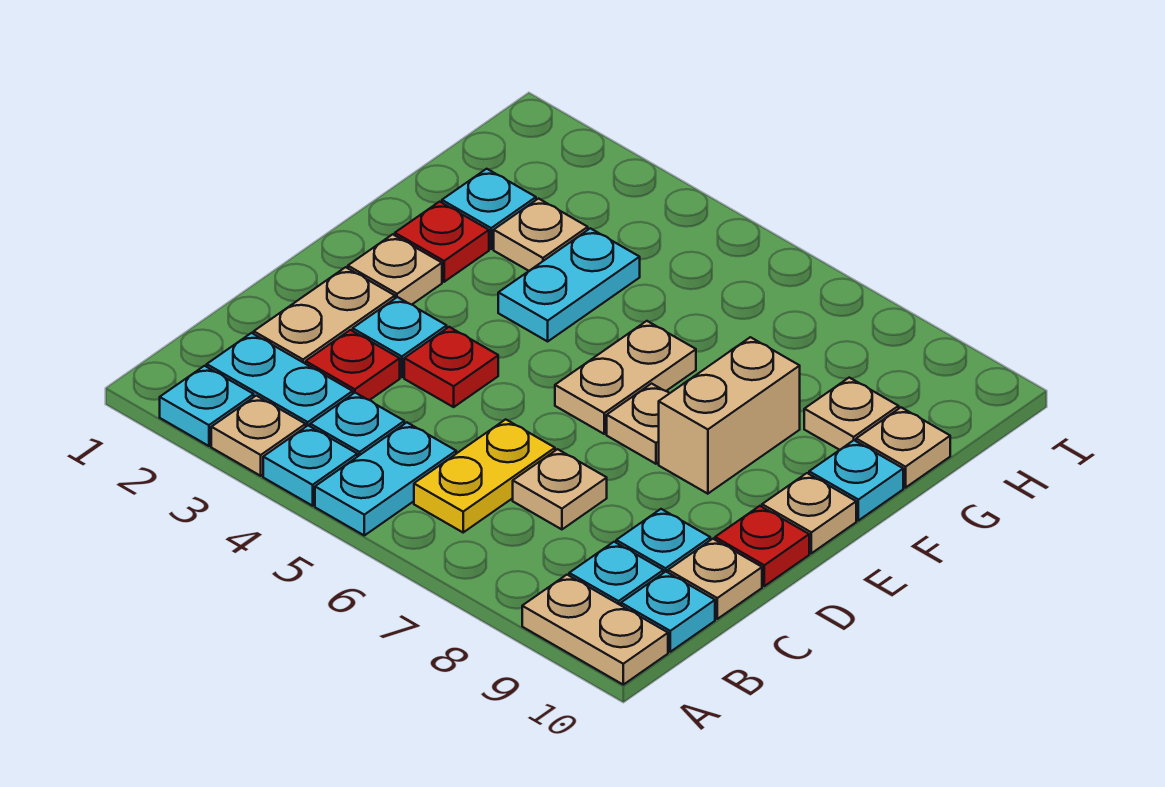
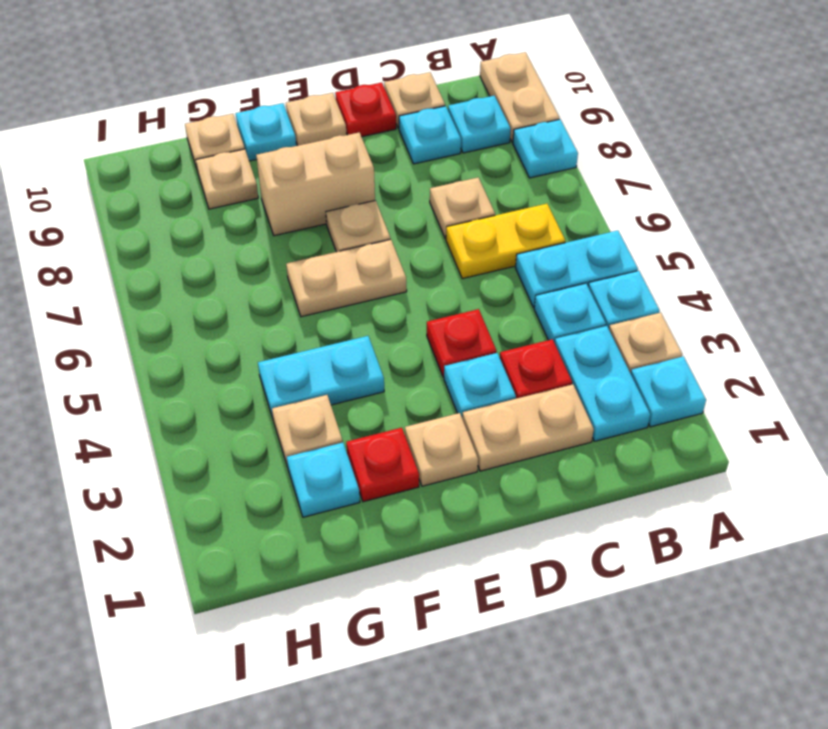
cyan 1x1 plate [621,572,715,652] -> cyan 1x1 plate moved to [513,119,578,178]

